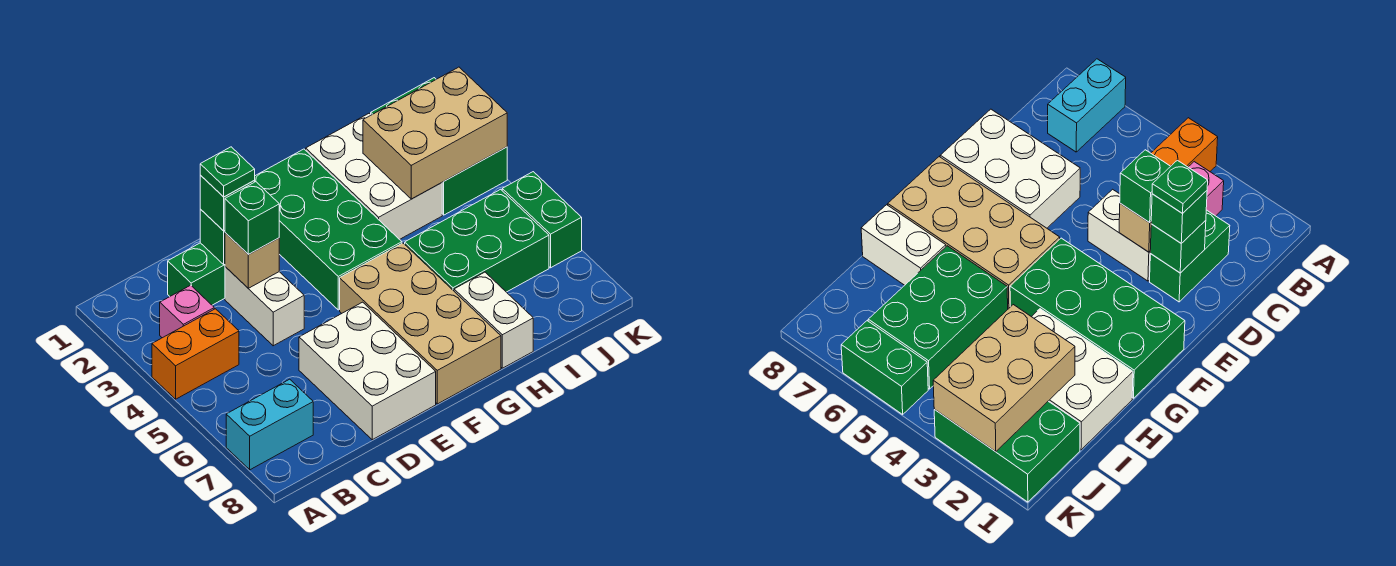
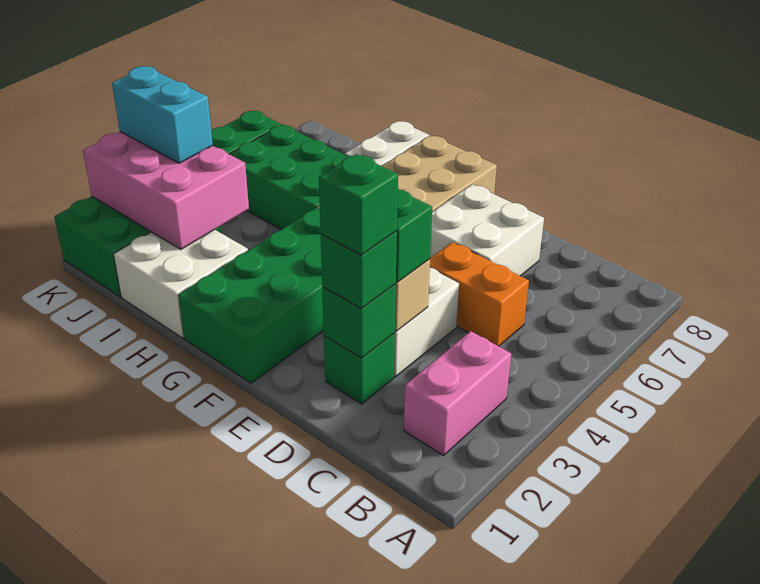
orange 1x2 brick [152,309,239,399] -> orange 1x2 brick moved to [430,242,529,346]
cyan 1x2 brick [226,379,313,470] -> cyan 1x2 brick moved to [112,66,213,163]
pink 1x1 brick [160,285,214,338] -> pink 1x2 brick [404,331,511,455]
green 1x2 brick [168,243,225,305] -> green 1x1 brick [324,333,395,404]
green 1x1 plate [200,147,255,197] -> green 1x1 brick [319,154,398,255]
white 2x3 brick [299,302,436,440] -> white 2x2 brick [430,184,544,276]
white 2x3 brick [306,113,442,239] -> white 2x2 brick [114,230,248,338]
tan 2x3 brick [363,67,507,199] -> pink 2x3 brick [83,132,249,249]

